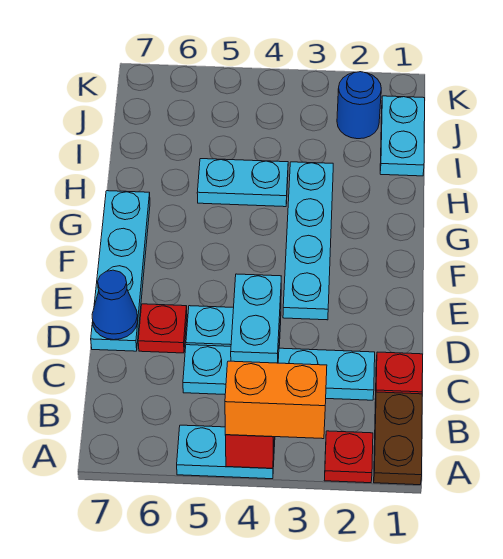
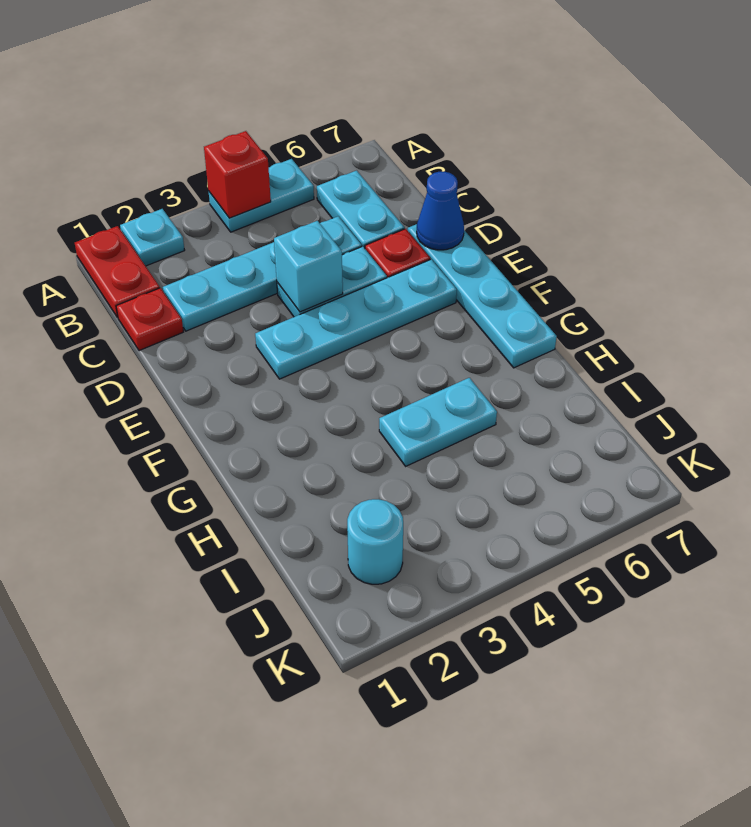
brown 1x2 plate [374,392,422,485] -> red 1x2 plate [75,226,160,317]
red 1x1 plate [324,431,373,483] -> cyan 1x1 plate [120,209,185,266]
orange 1x2 brick [225,361,327,439] -> none
cyan 1x2 brick [231,274,281,363] -> cyan 1x1 brick [274,221,343,312]
cyan 1x4 plate [283,162,333,320] -> cyan 1x4 plate turned to [255,259,457,379]
cyan 1x2 plate [380,96,425,176] -> cyan 1x2 plate moved to [317,171,405,248]
blue 1x1 round brick [337,72,381,139] -> cyan 1x1 round brick [347,499,403,584]

